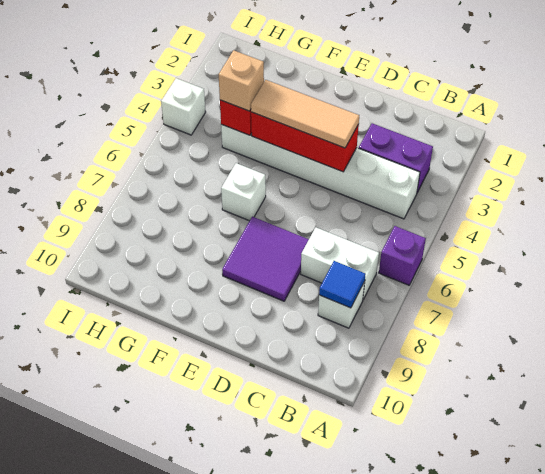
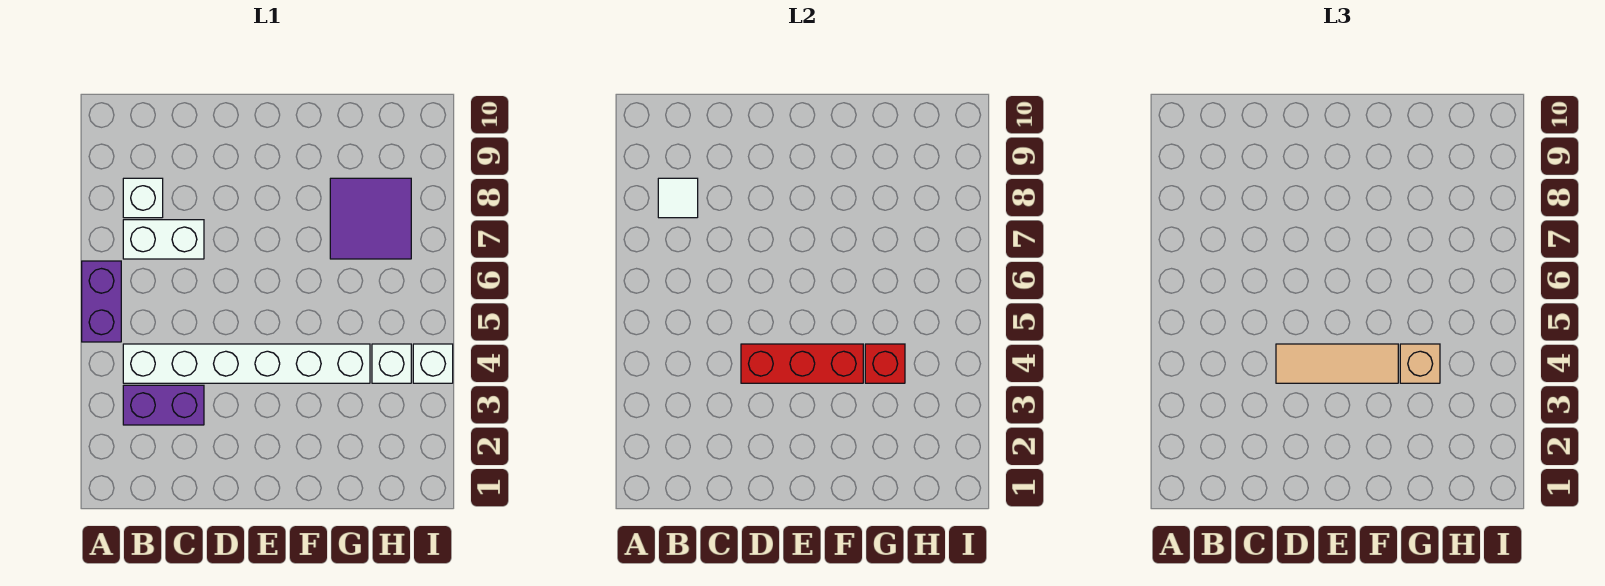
purple 1x1 brick [379,226,426,285] -> purple 1x2 brick [82,261,121,342]
blue 1x1 tile [319,261,366,308] -> white 1x1 tile [658,178,698,218]
purple 2x2 tile [222,217,309,301] -> purple 2x2 tile moved to [330,178,411,259]
white 1x1 brick [221,163,266,221] -> white 1x1 brick moved to [372,344,411,383]

